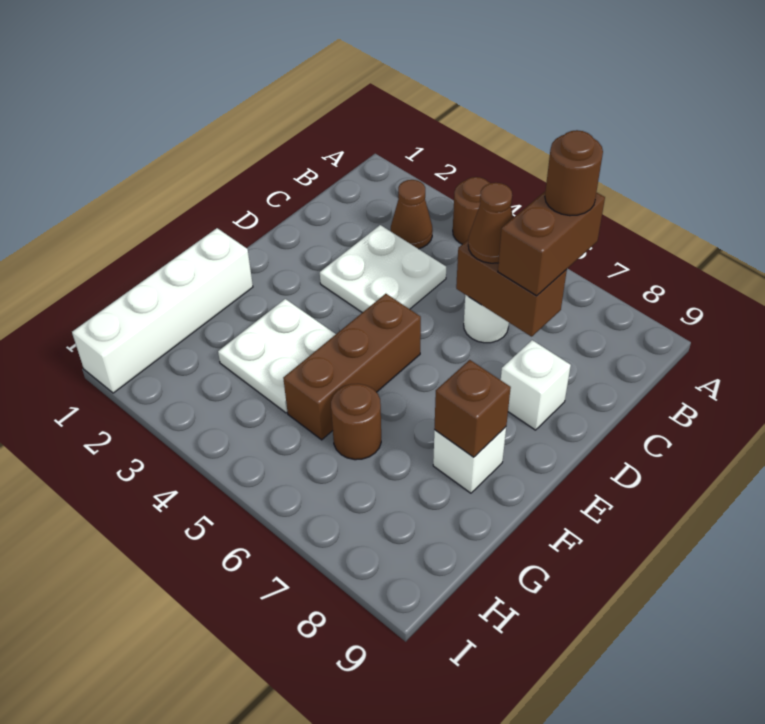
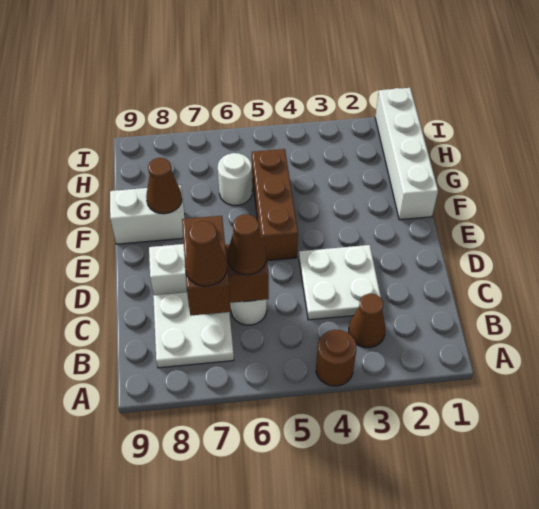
brown 1x1 round brick [545,130,603,216] -> brown 1x1 cone [185,221,227,286]
white 2x2 plate [218,299,336,413] -> white 2x2 plate moved to [153,292,234,368]
white 1x1 brick [433,427,506,493] -> white 1x2 brick [110,185,185,244]
brown 1x1 brick [434,360,511,457] -> brown 1x1 cone [146,158,182,214]
brown 1x1 round brick [331,384,381,460] -> white 1x1 round brick [218,153,252,205]

